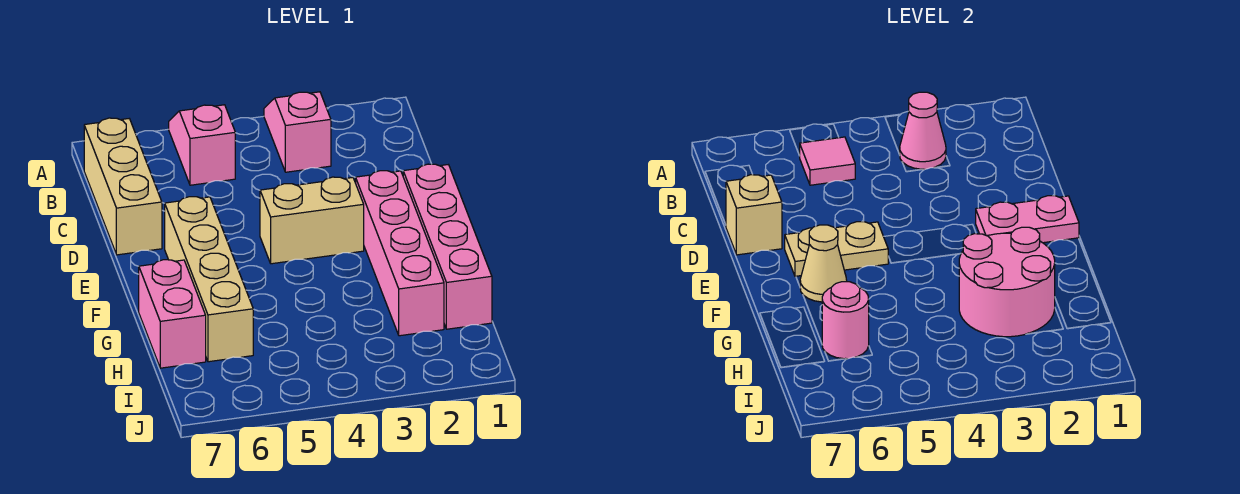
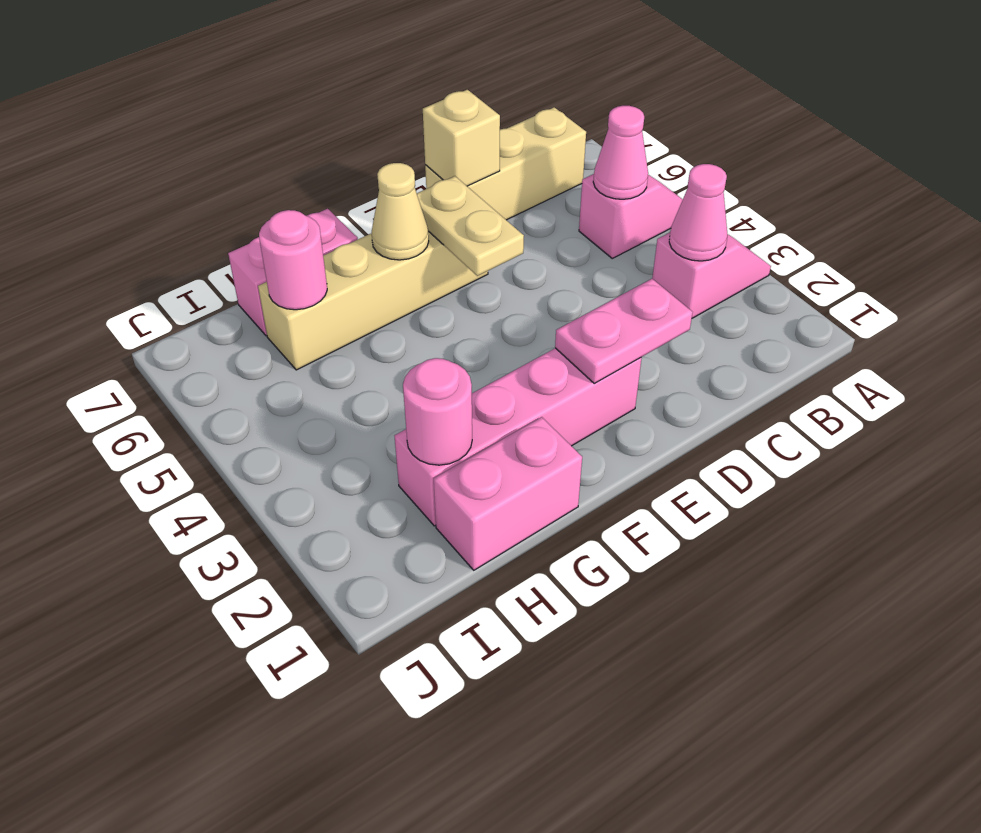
pink 1x1 tile [799,137,855,185] -> pink 1x1 cone [593,106,648,199]
pink 1x4 brick [403,164,492,329] -> pink 1x2 brick [434,417,582,570]
pink 1x2 plate [976,196,1079,243] -> pink 1x2 plate turned to [555,279,693,383]
tan 1x2 brick [260,177,364,264] -> none
pink 2x2 round brick [959,227,1055,337] -> pink 1x1 round brick [403,358,472,465]

